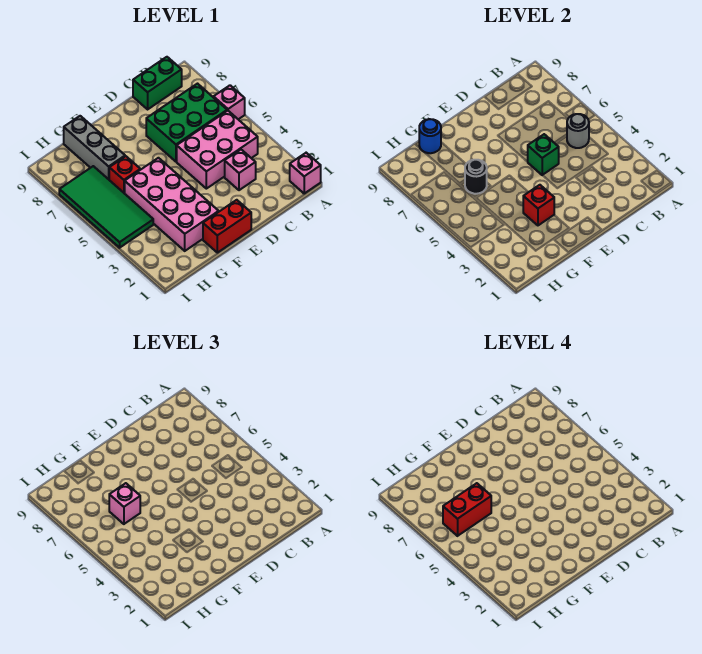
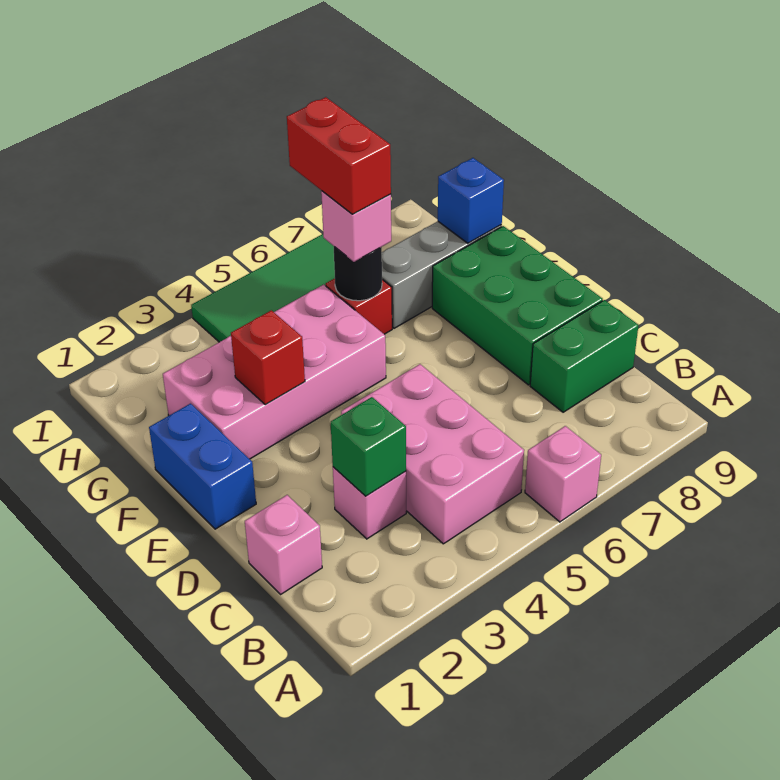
pink 1x1 brick [290,153,321,193] -> pink 1x1 brick moved to [245,495,322,594]
grey 1x1 round brick [567,114,589,148] -> none
green 2x3 brick [146,84,227,162] -> green 2x3 brick moved to [432,226,603,385]
green 1x2 brick [133,57,182,109] -> green 1x2 brick turned to [530,300,638,412]
green 1x1 brick [528,134,559,175] -> green 1x1 brick moved to [331,397,406,496]
red 1x2 brick [203,200,251,253] -> blue 1x2 brick [149,404,256,529]
blue 1x1 round brick [419,119,441,153] -> blue 1x1 brick [438,158,504,243]

